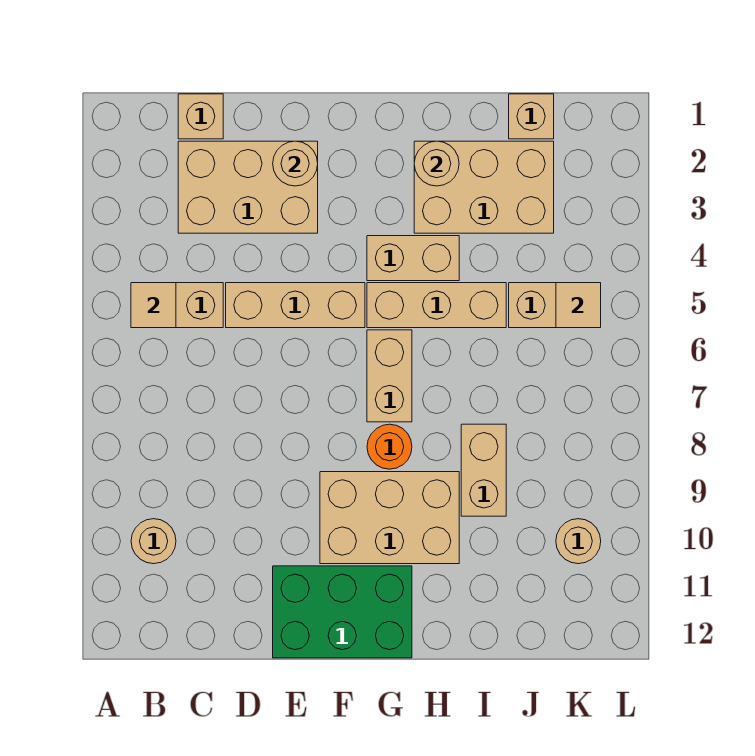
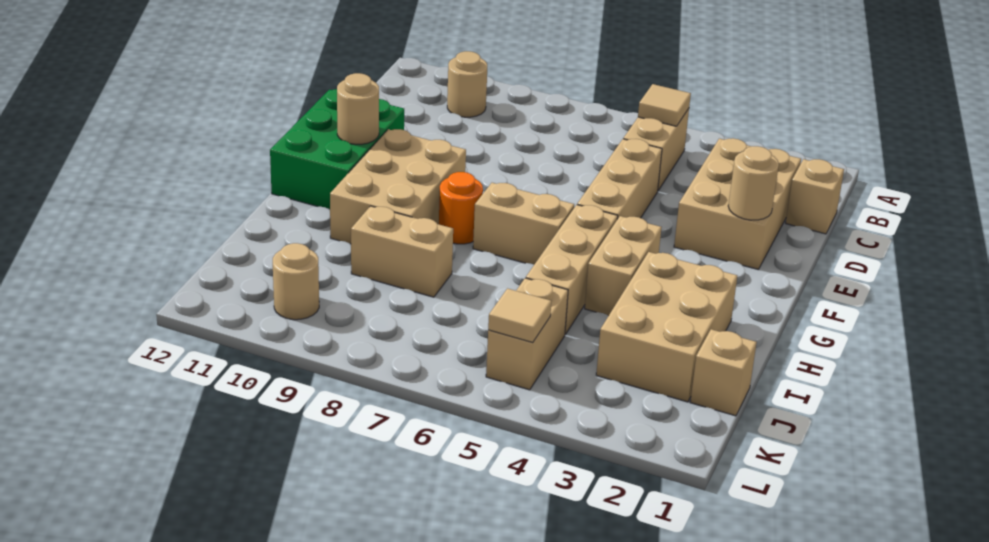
tan 1x1 round brick [414,141,459,186] -> tan 1x1 round brick moved to [337,73,379,144]

